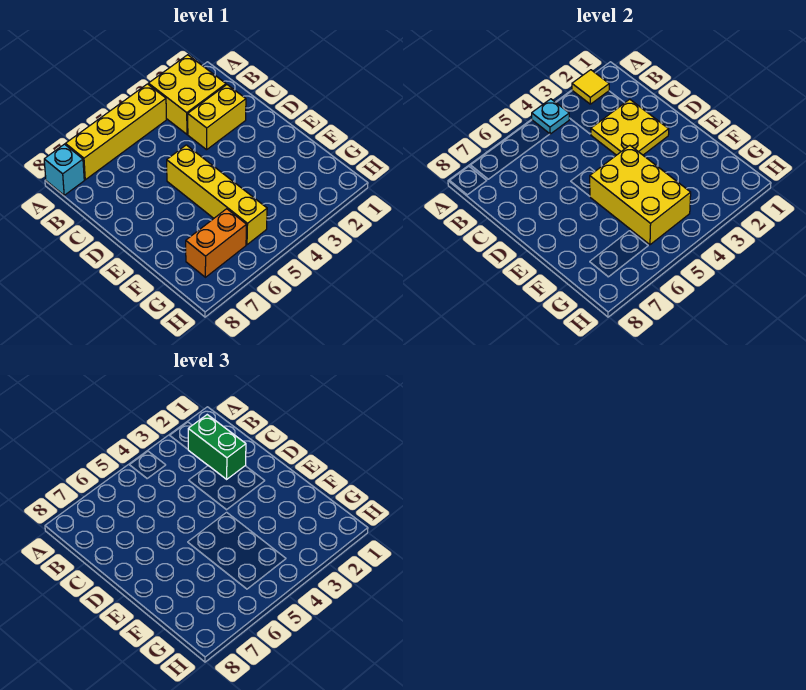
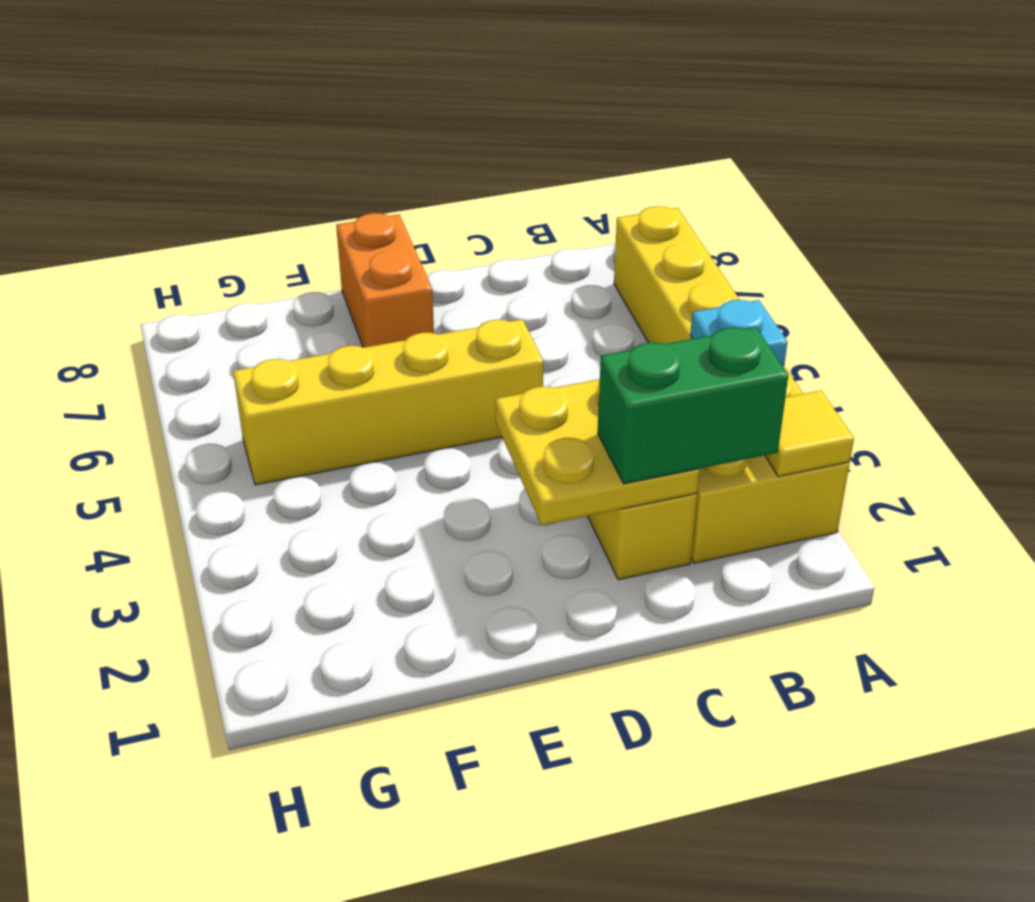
cyan 1x1 brick [44,144,84,195] -> none
yellow 2x3 brick [590,145,691,245] -> none
orange 1x2 brick [186,209,247,277] -> orange 1x2 brick moved to [336,213,434,348]

